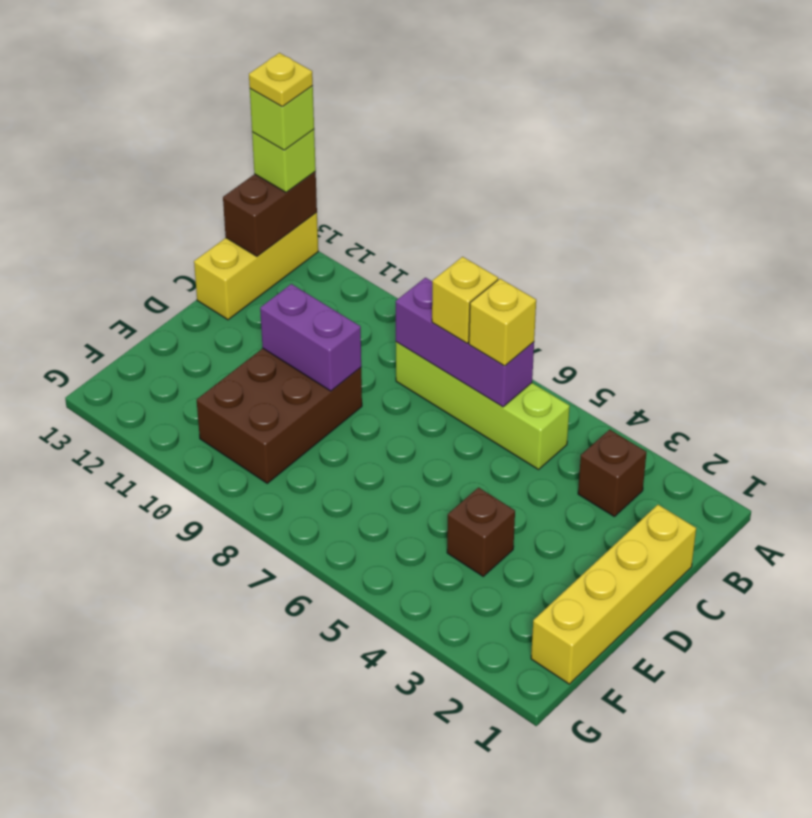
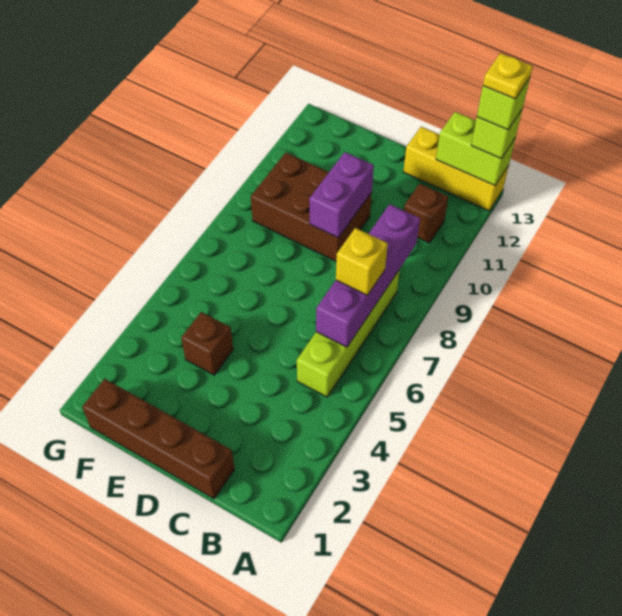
brown 1x2 brick [223,172,317,256] -> lime 1x2 brick [436,112,515,186]
brown 1x1 brick [578,430,646,516] -> brown 1x1 brick moved to [404,184,448,243]
purple 1x3 brick [396,278,534,407] -> purple 1x4 brick [316,204,420,347]
yellow 1x1 brick [469,279,536,366] -> none
yellow 1x4 brick [531,505,696,684] -> brown 1x4 brick [82,379,235,499]

